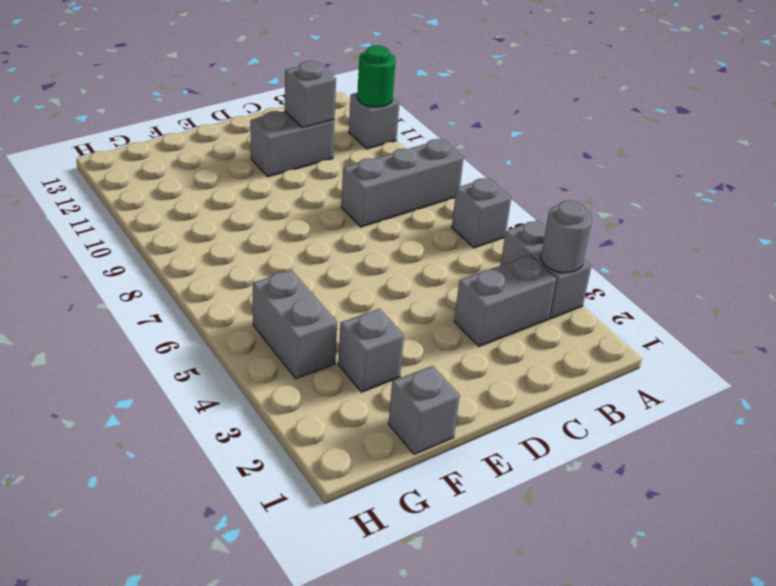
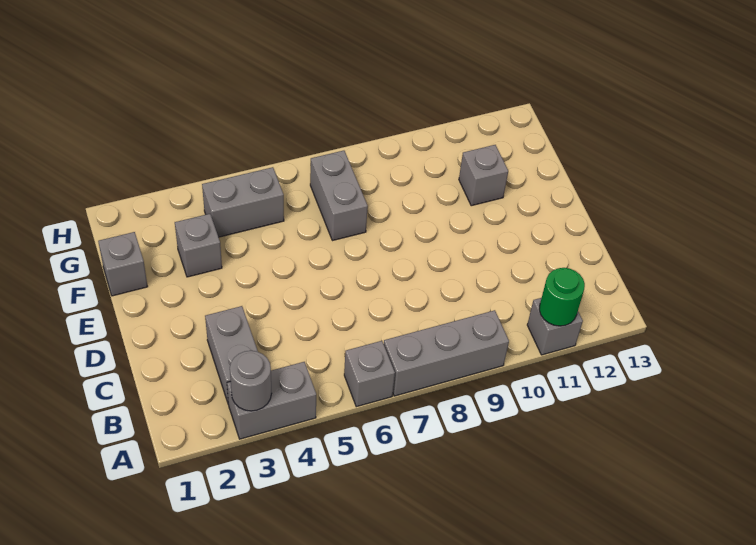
grey 1x3 brick [341,139,464,227] -> grey 1x3 brick turned to [384,310,509,396]
grey 1x2 brick [250,111,335,177] -> grey 1x2 brick moved to [310,151,368,241]
grey 1x1 brick [285,61,336,128] -> grey 1x1 brick moved to [459,145,508,206]

